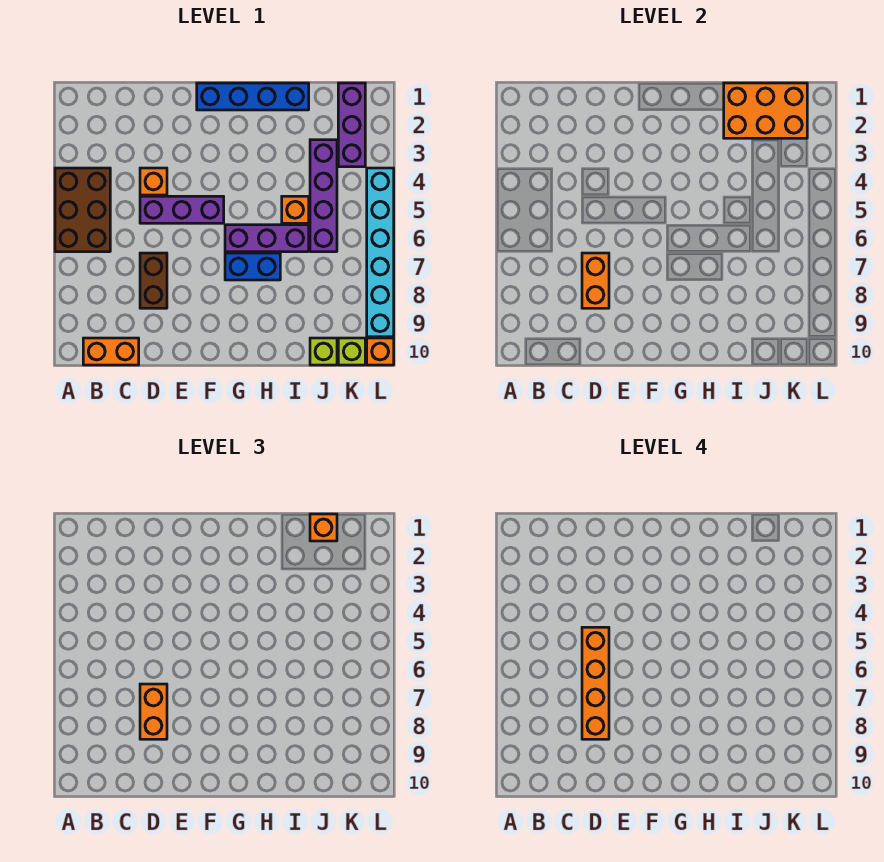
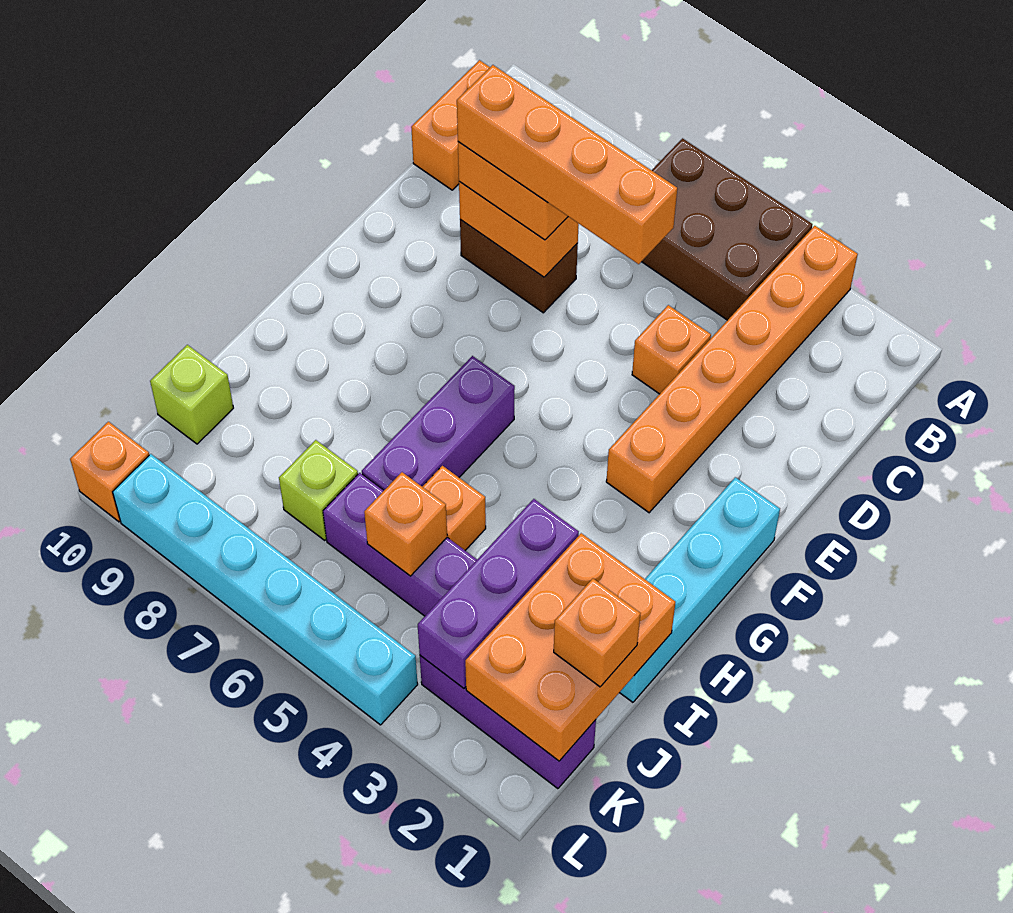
none -> orange 1x6 brick [606,226,858,513]
purple 1x3 brick [140,196,224,223] -> purple 1x3 brick moved to [418,499,579,688]
blue 1x4 brick [197,83,309,110] -> cyan 1x4 brick [619,477,780,702]
blue 1x2 brick [225,253,280,280] -> none
none -> orange 1x1 brick [364,472,447,576]
lime 1x1 brick [338,338,365,365] -> lime 1x1 brick moved to [279,440,358,540]

